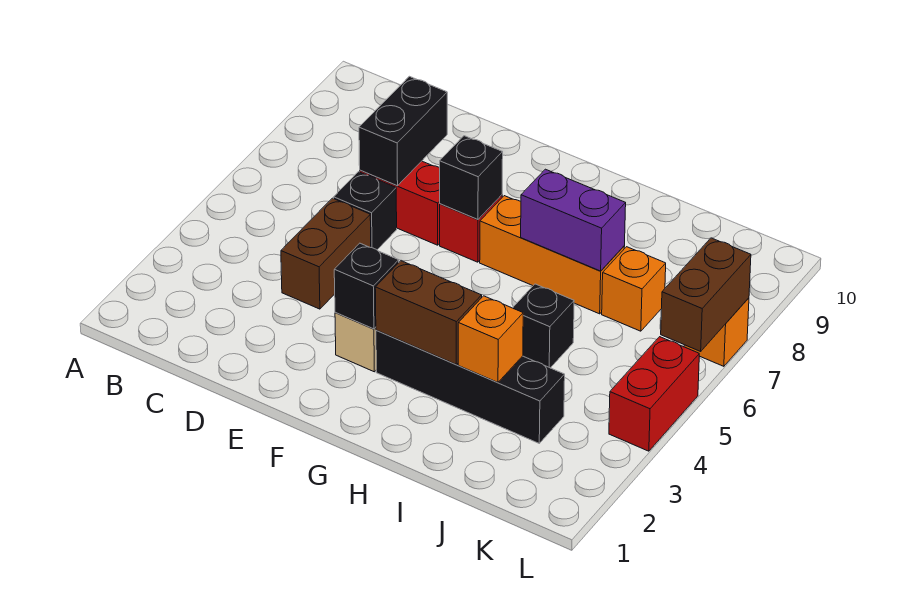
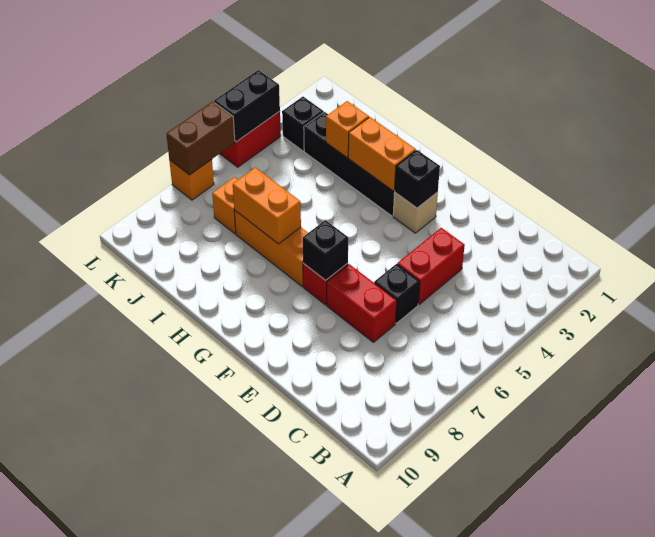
brown 1x2 brick [281,198,371,309] -> red 1x2 brick [397,228,465,305]
black 1x2 brick [359,76,447,186] -> black 1x2 brick moved to [214,70,280,142]
brown 1x2 brick [375,261,482,364] -> orange 1x2 brick [348,117,416,191]
purple 1x2 brick [521,169,626,271] -> orange 1x2 brick [233,167,301,244]
black 1x1 brick [513,284,574,368] -> black 1x1 brick moved to [282,97,324,151]

